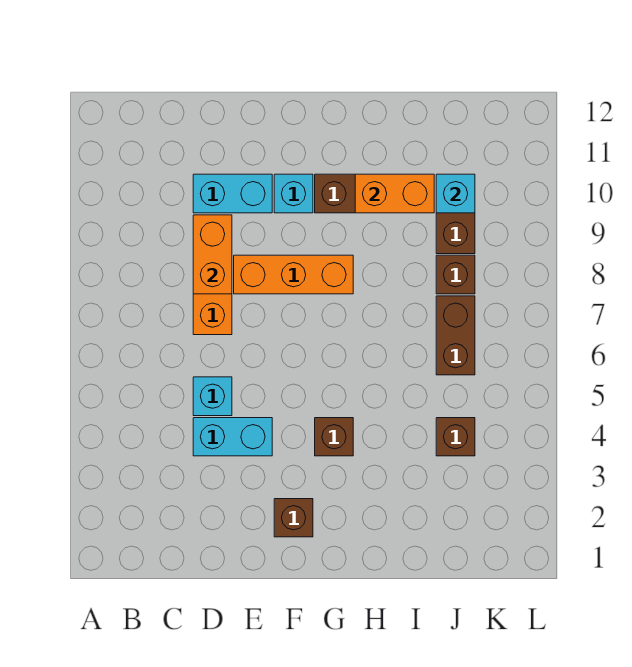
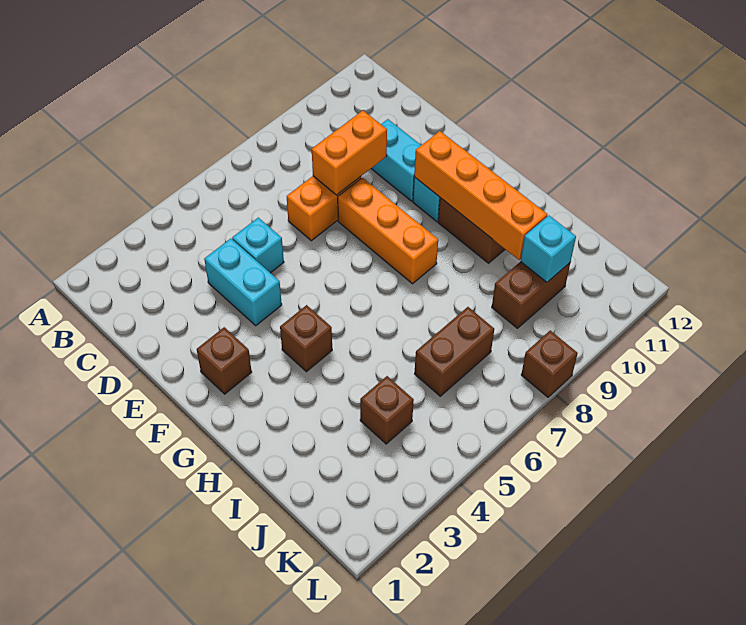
orange 1x2 brick [355,174,434,213] -> orange 1x4 brick [414,131,547,260]
brown 1x1 brick [436,255,475,294] -> brown 1x1 brick moved to [521,331,578,397]

